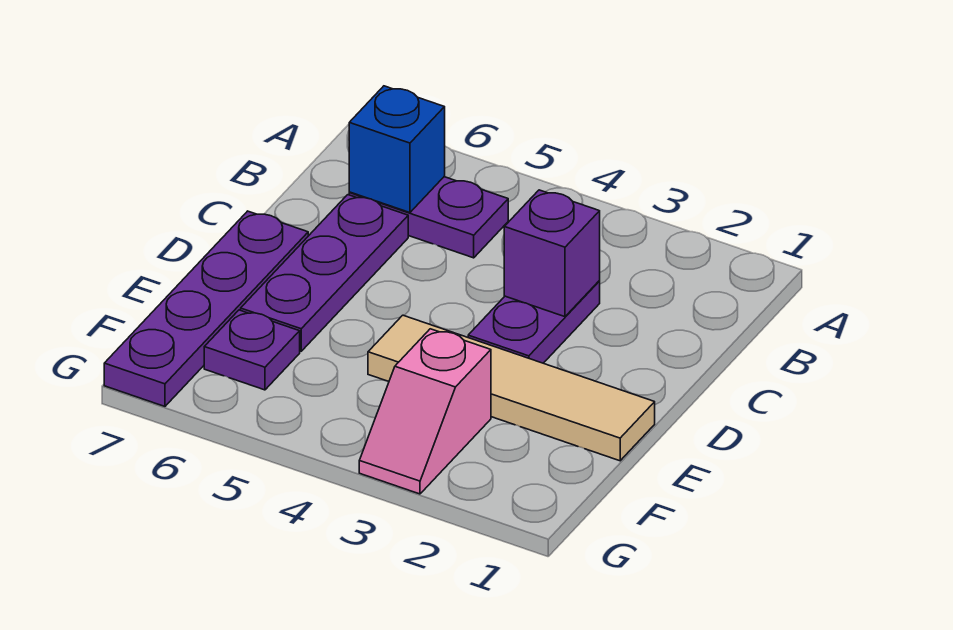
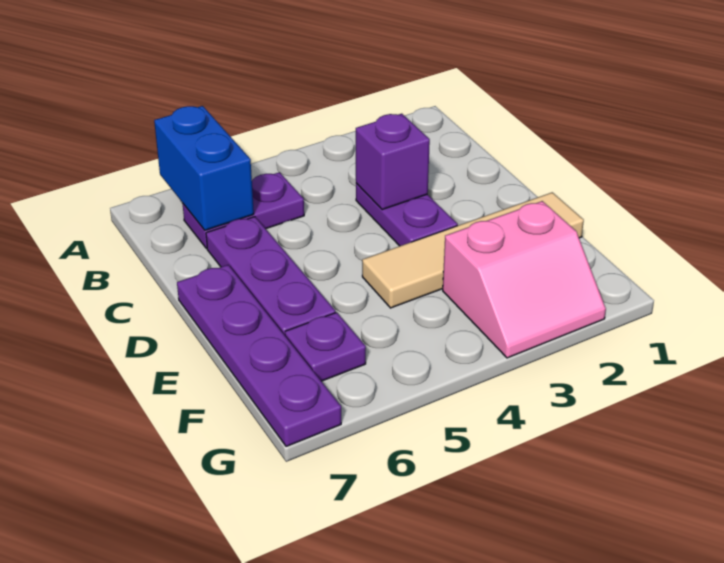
blue 1x1 brick [349,86,445,213] -> blue 1x2 brick [154,106,254,230]
pink 1x2 slope [359,329,491,494] -> pink 2x2 slope [443,201,606,358]

